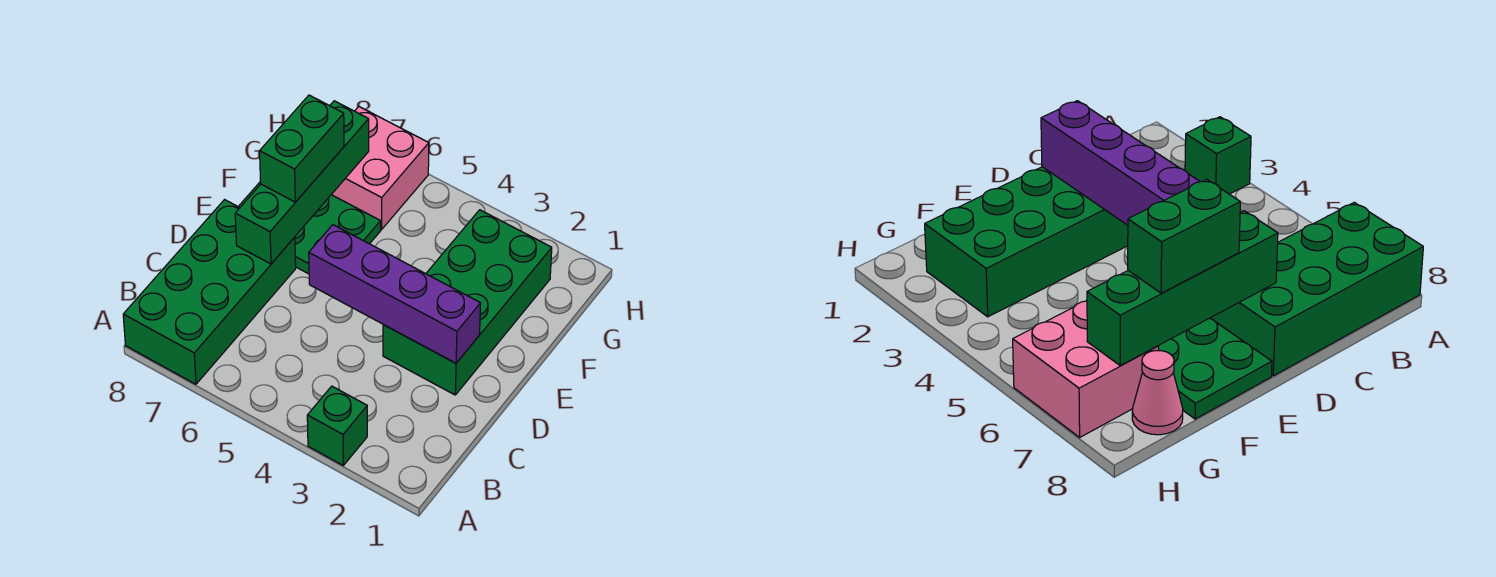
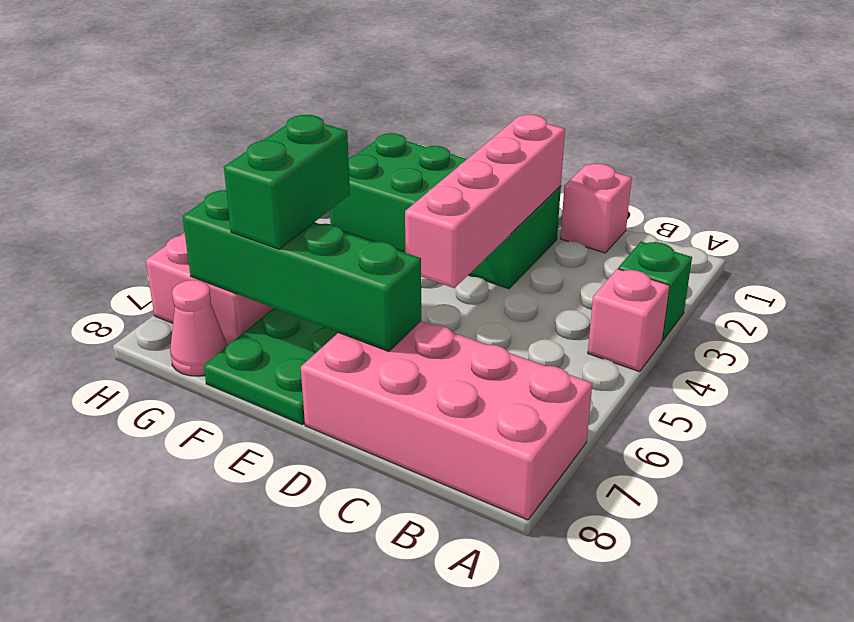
none -> pink 1x1 brick [588,269,670,372]
green 2x4 brick [123,200,296,384] -> pink 2x4 brick [301,321,592,520]
none -> pink 1x1 brick [560,164,632,253]
purple 1x4 brick [309,225,481,363] -> pink 1x4 brick [405,115,565,288]
green 1x2 brick [260,95,344,202] -> green 1x2 brick turned to [224,115,350,249]

